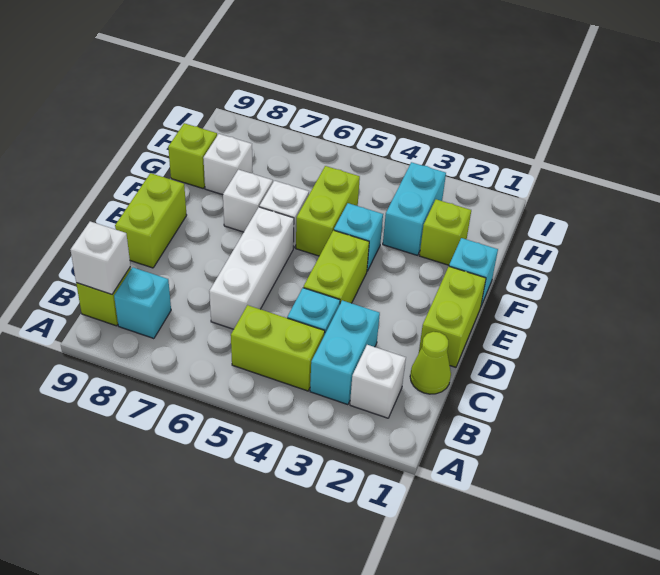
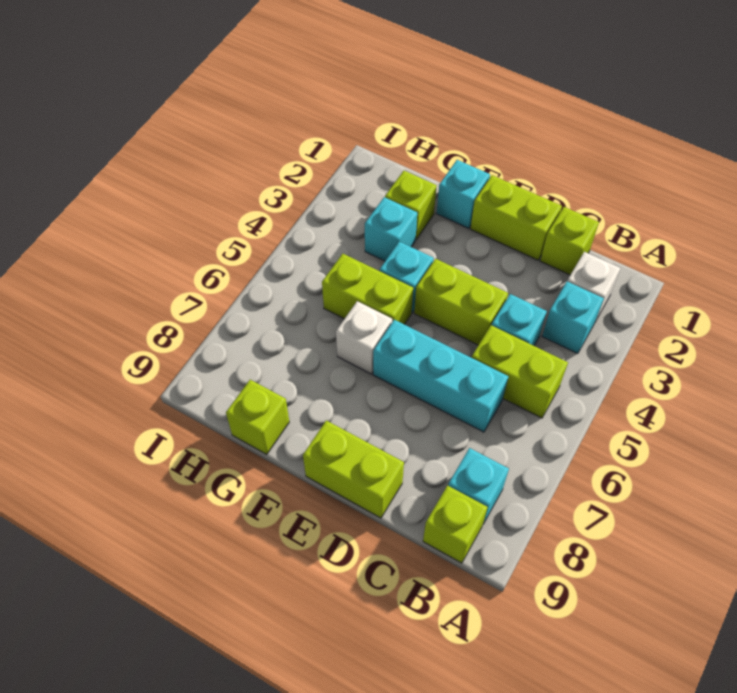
cyan 1x2 brick [310,300,380,405] -> cyan 1x1 brick [542,282,604,354]
lime 1x2 brick [231,305,325,391] -> lime 1x2 brick turned to [472,325,568,418]
white 1x1 brick [70,221,130,294] -> none
lime 1x1 cone [410,332,451,394] -> lime 1x1 brick [540,207,599,275]
white 1x3 brick [209,207,294,329] -> cyan 1x3 brick [373,320,509,432]
white 1x1 brick [223,170,273,232] -> none
cyan 1x2 brick [383,162,446,255] -> cyan 1x1 brick [365,197,417,261]
white 1x1 brick [203,134,253,195] -> none

